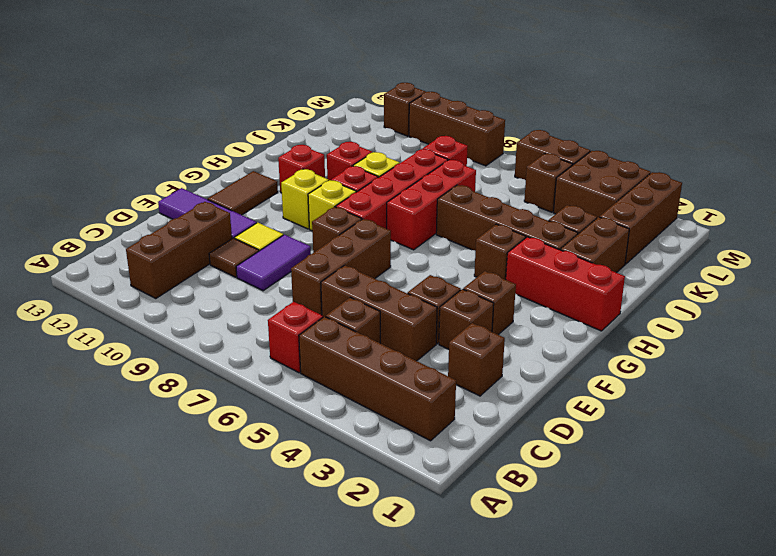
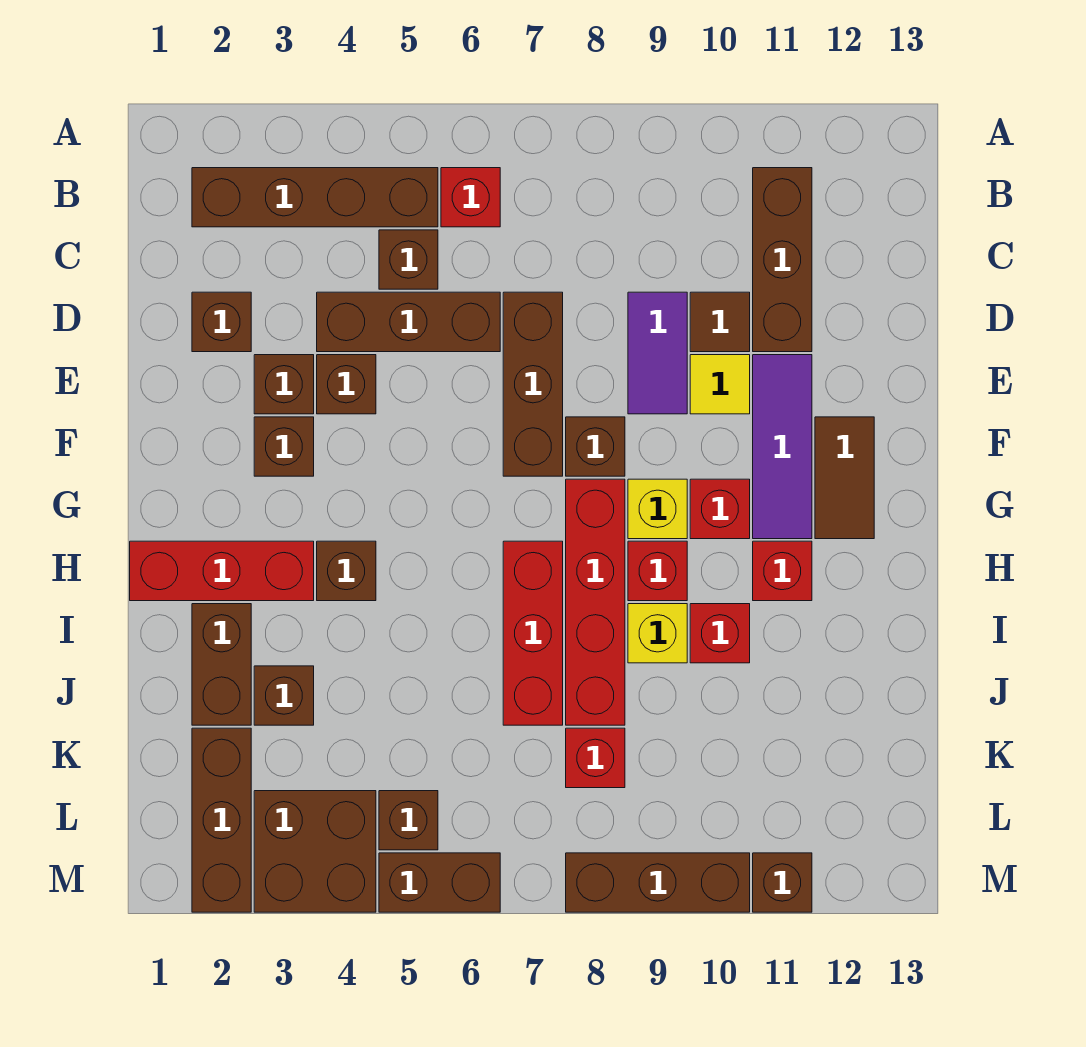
purple 1x3 tile [158,188,256,238] -> purple 1x3 tile turned to [753,355,812,539]
yellow 1x1 brick [281,169,329,229] -> red 1x1 brick [690,479,750,539]
brown 1x4 brick [436,185,578,251] -> none

